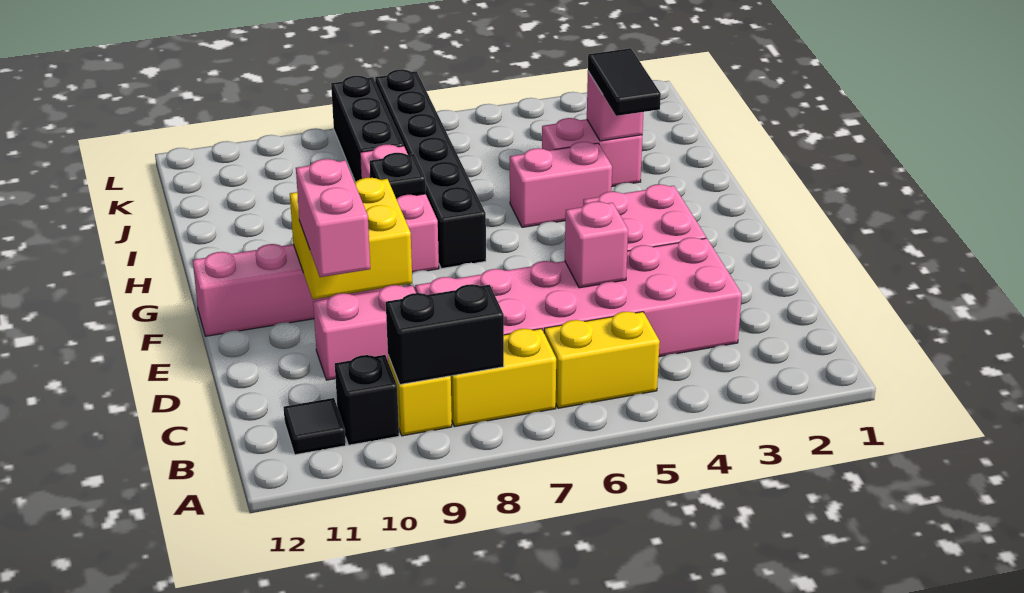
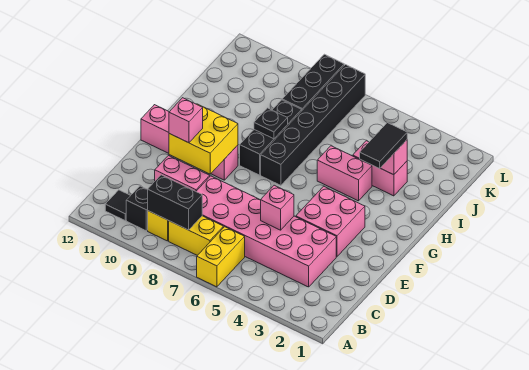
yellow 1x2 brick [544,312,660,408] -> yellow 1x2 brick turned to [197,227,245,287]
pink 1x2 brick [296,159,370,277] -> pink 1x1 brick [169,98,203,143]
pink 1x3 brick [360,145,439,273] -> black 1x3 brick [240,100,302,175]

